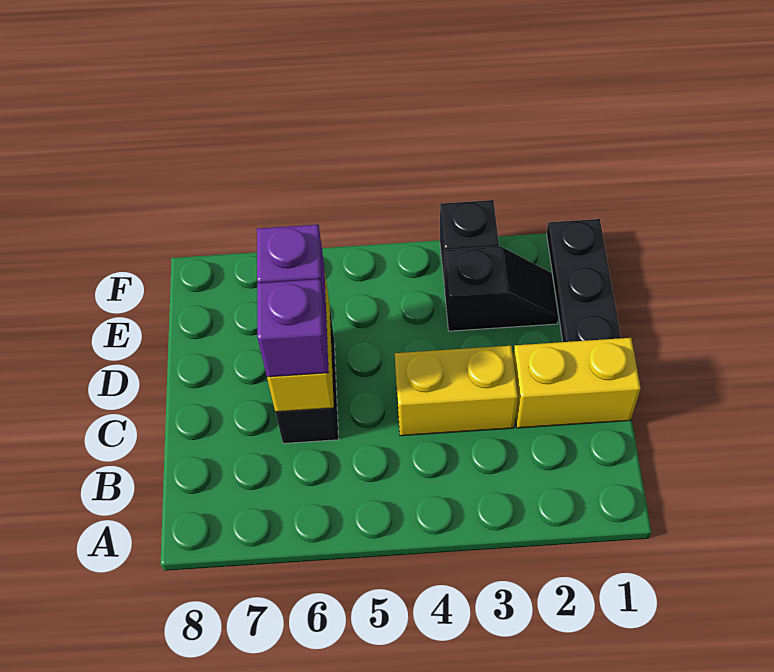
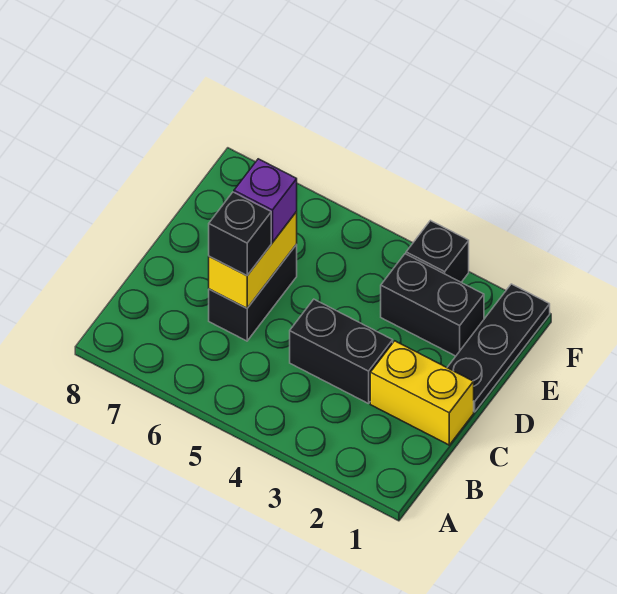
yellow 1x2 brick [395,346,518,436] -> black 1x2 brick [290,299,393,404]
purple 1x1 brick [257,279,328,377] -> black 1x1 brick [209,192,271,276]
black 1x2 slope [444,246,558,331] -> black 1x2 brick [381,254,484,356]

